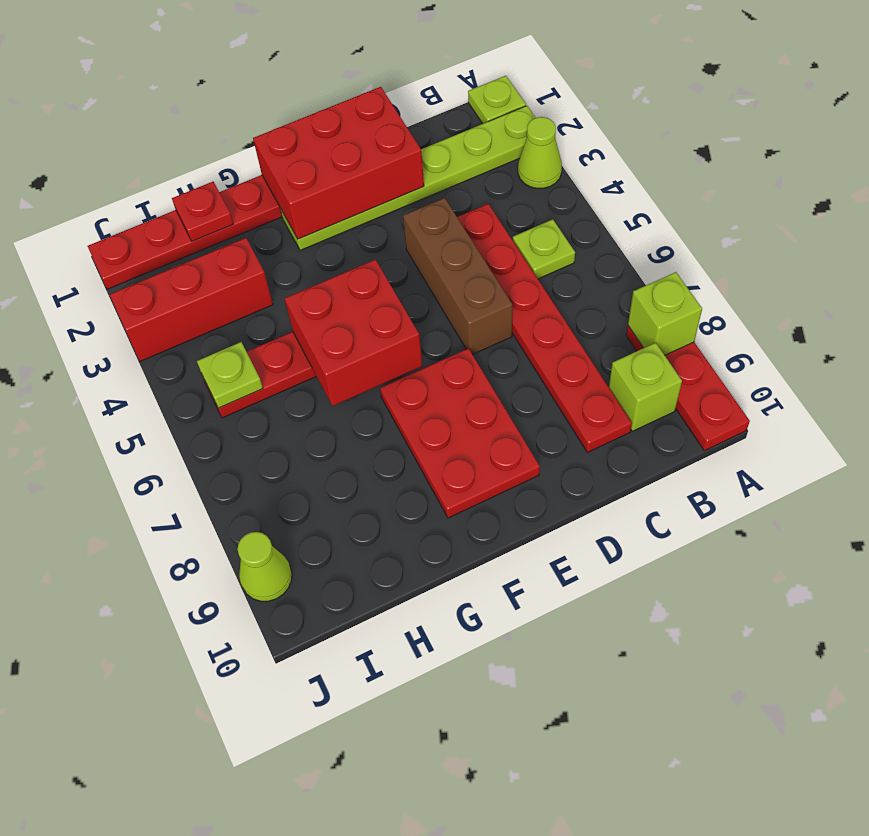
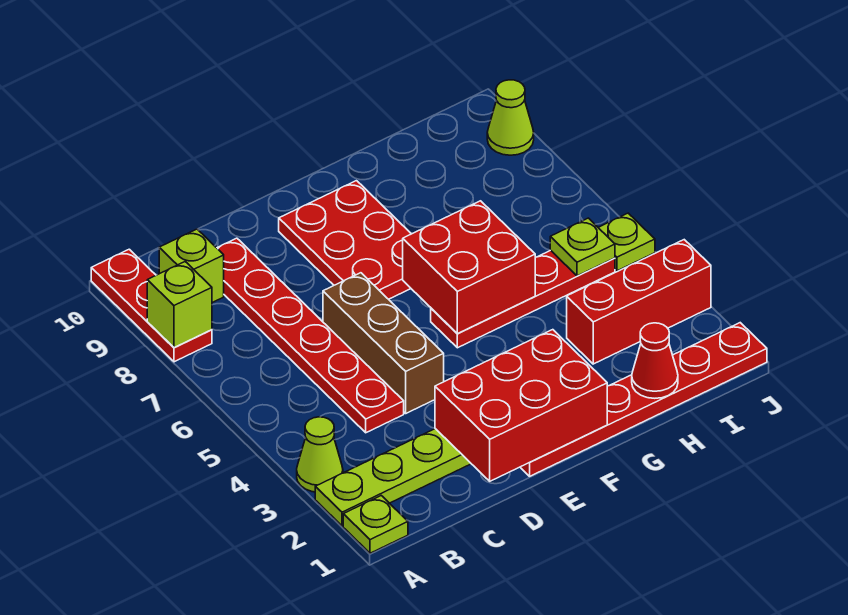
lime 1x1 plate [513,219,575,279] -> lime 1x1 plate moved to [598,213,655,271]
red 1x1 plate [172,182,233,241] -> red 1x1 cone [632,323,678,398]

